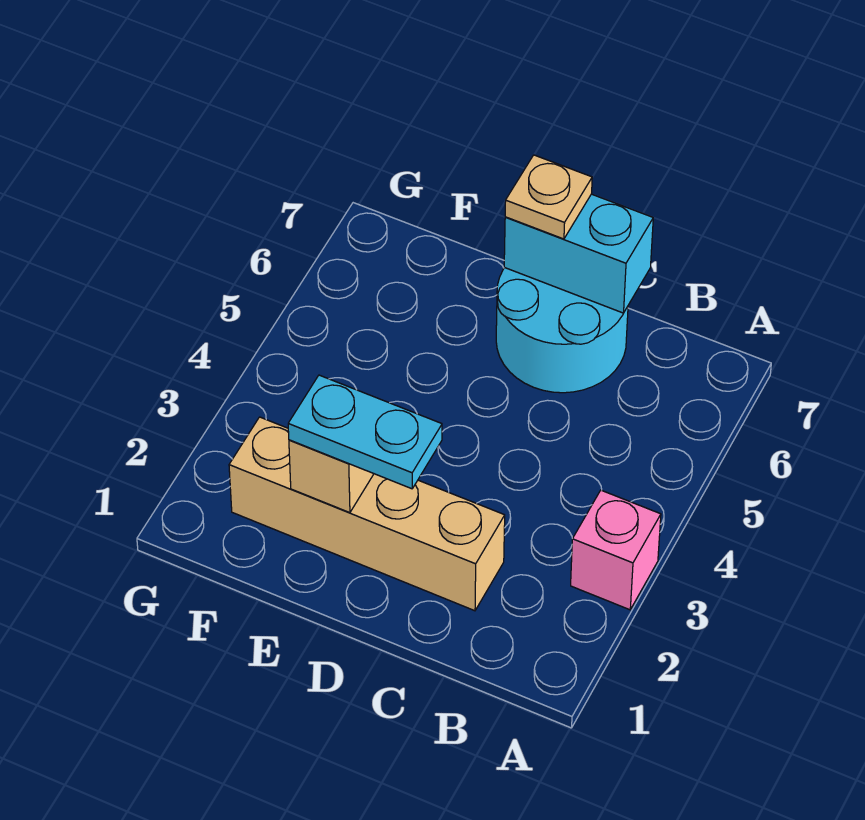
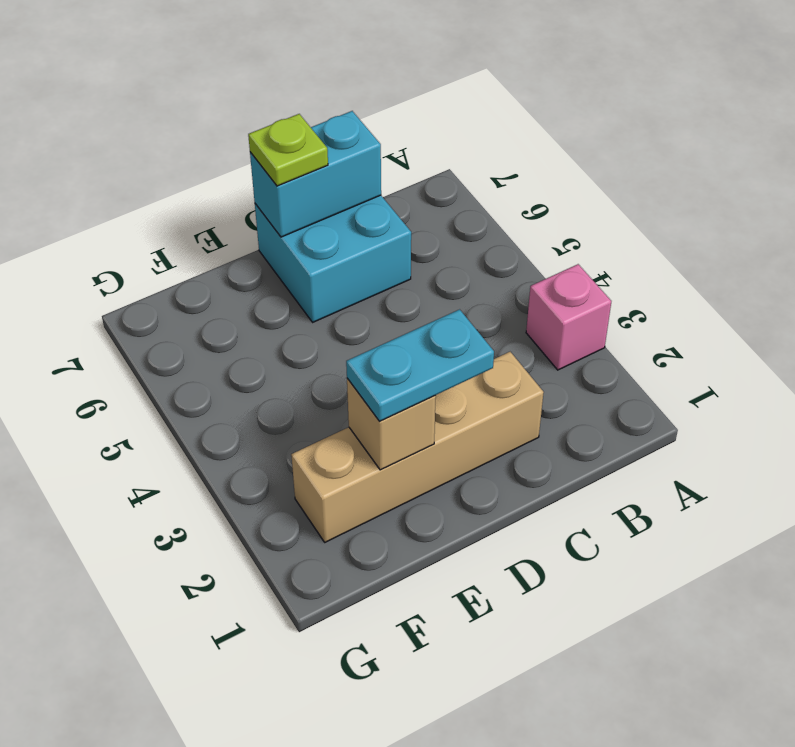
cyan 2x2 round brick [496,268,628,393] -> cyan 2x2 brick [255,195,411,322]
tan 1x1 plate [505,155,592,239] -> lime 1x1 plate [248,114,328,186]

